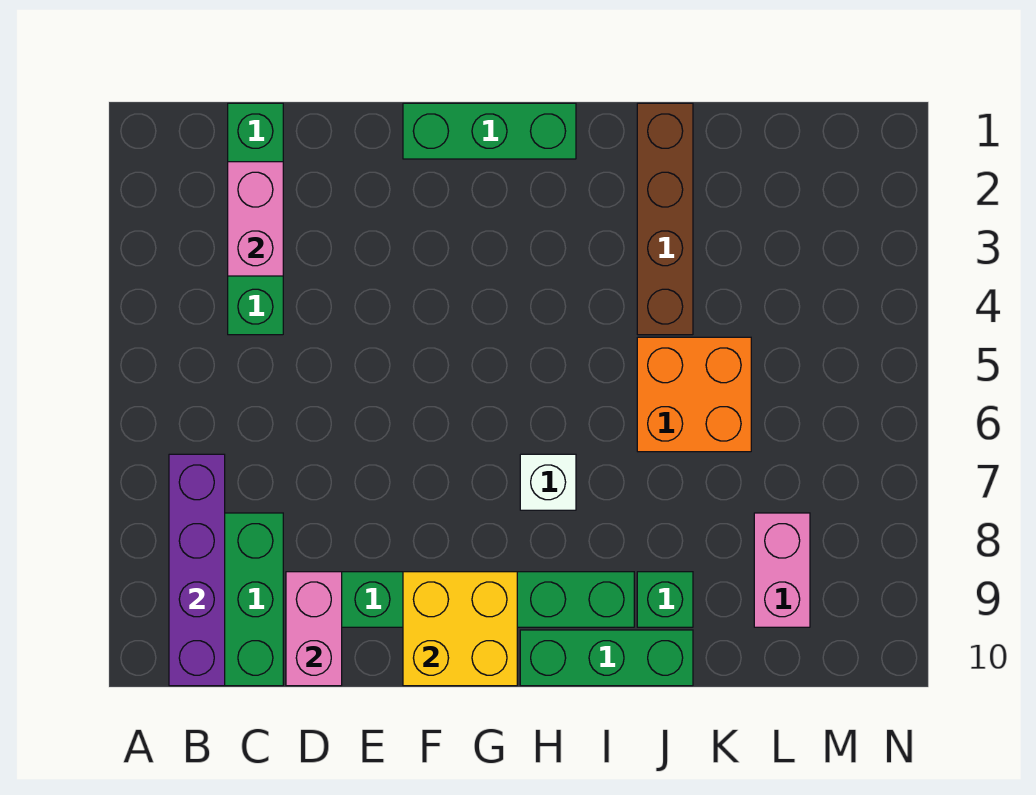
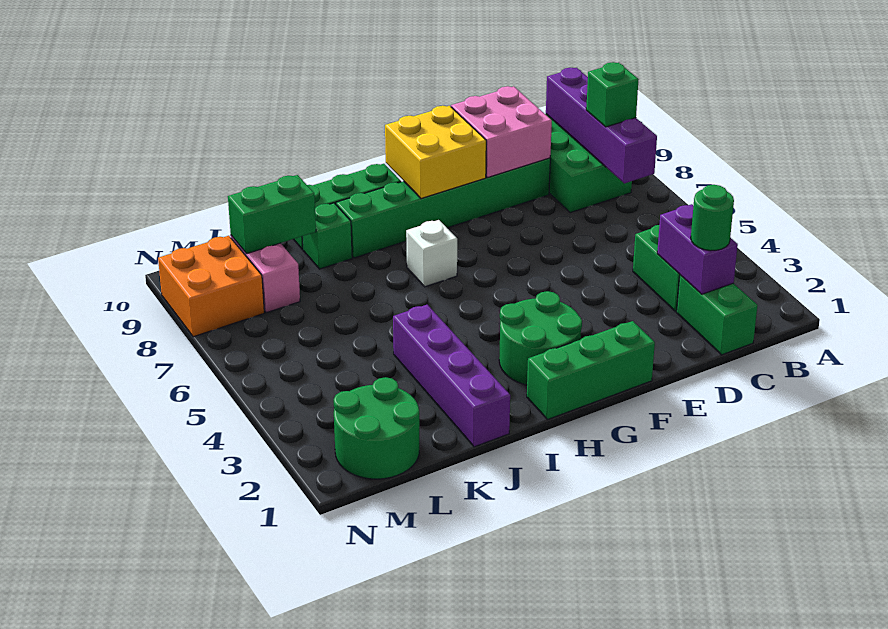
none -> green 1x1 brick [586,62,639,127]
pink 1x2 brick [228,162,283,276] -> purple 1x2 brick [657,204,738,294]
none -> green 1x1 round brick [691,185,734,251]
pink 1x2 brick [286,572,342,686] -> pink 2x2 brick [451,86,552,178]
none -> green 2x2 round brick [499,291,582,385]
brown 1x4 brick [637,103,693,335] -> purple 1x4 brick [393,305,510,447]
orange 2x2 brick [637,337,751,452] -> orange 2x2 brick moved to [158,236,264,337]
none -> green 1x2 brick [228,175,316,254]
none -> green 2x2 round brick [334,377,419,479]

